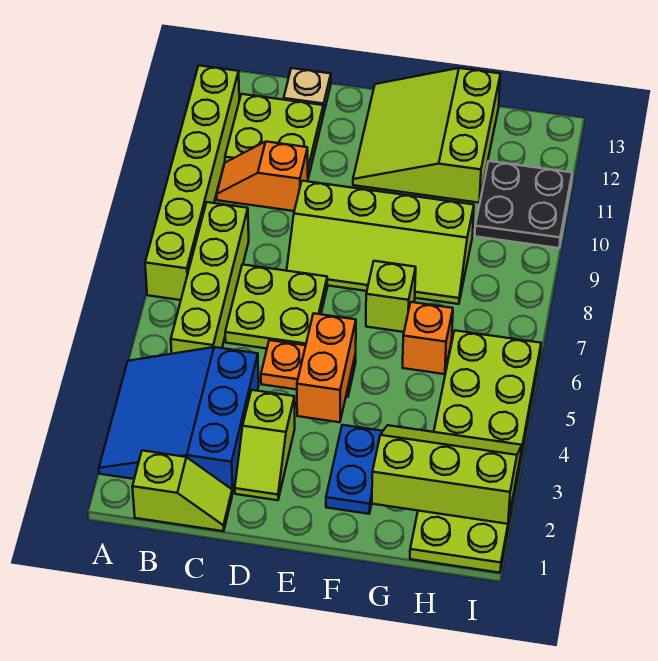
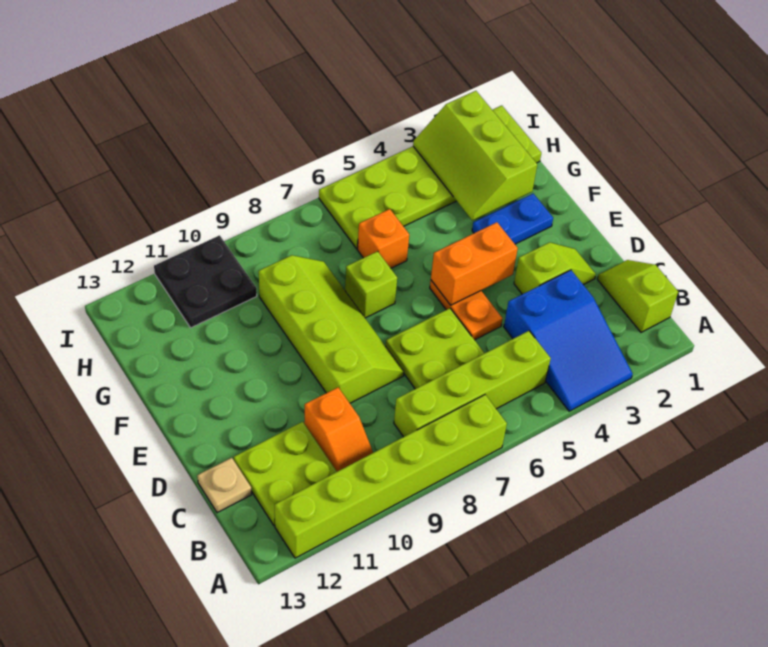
blue 3x3 slope [99,347,259,493] -> blue 2x3 slope [504,270,633,411]
lime 3x3 slope [353,68,500,203] -> none

